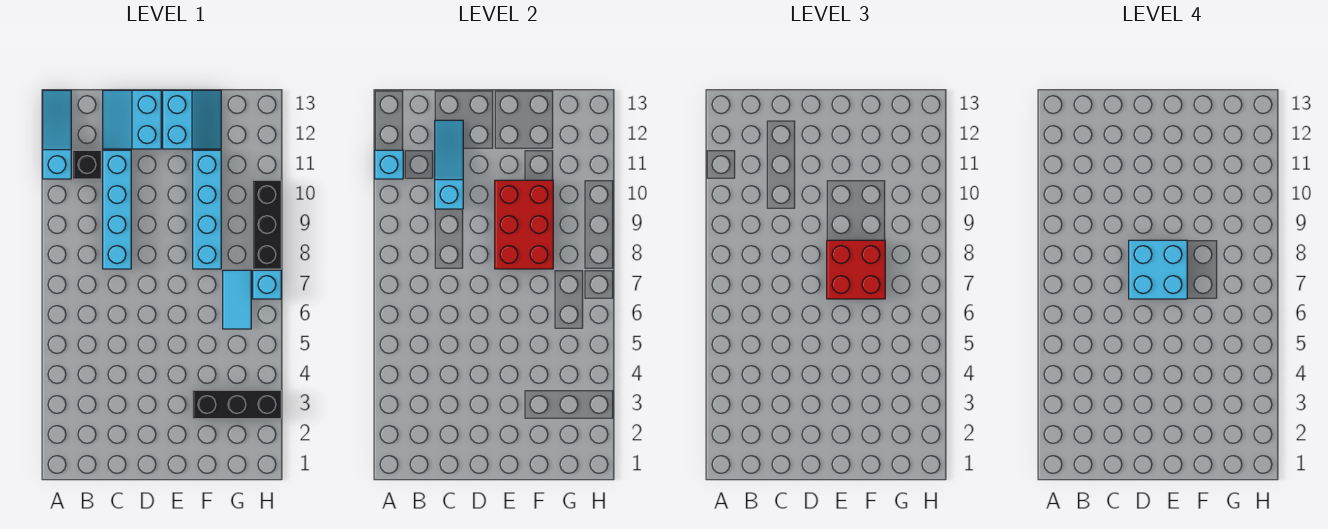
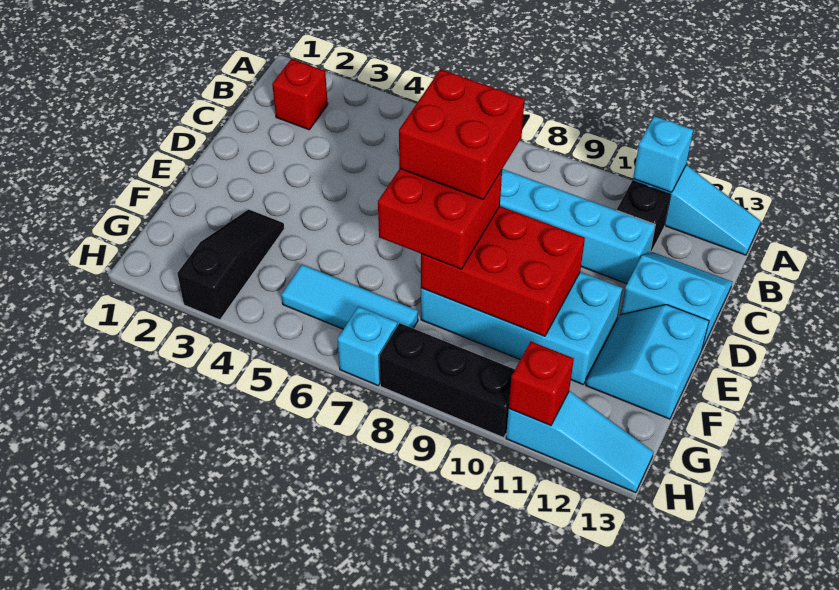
none -> red 1x1 brick [272,59,328,130]
cyan 1x3 slope [435,120,463,209] -> cyan 1x3 slope moved to [506,391,653,493]
cyan 2x2 brick [1129,240,1187,299] -> red 2x2 brick [399,69,525,199]
cyan 2x2 slope [163,90,221,149] -> cyan 2x2 slope turned to [586,305,709,419]
black 1x3 brick [193,390,281,419] -> black 1x3 slope [177,209,284,320]
cyan 1x4 brick [193,150,221,269] -> cyan 2x4 brick [421,272,622,385]
cyan 1x2 tile [223,270,251,329] -> cyan 1x3 tile [281,265,418,329]
none -> red 1x1 brick [509,342,574,426]

